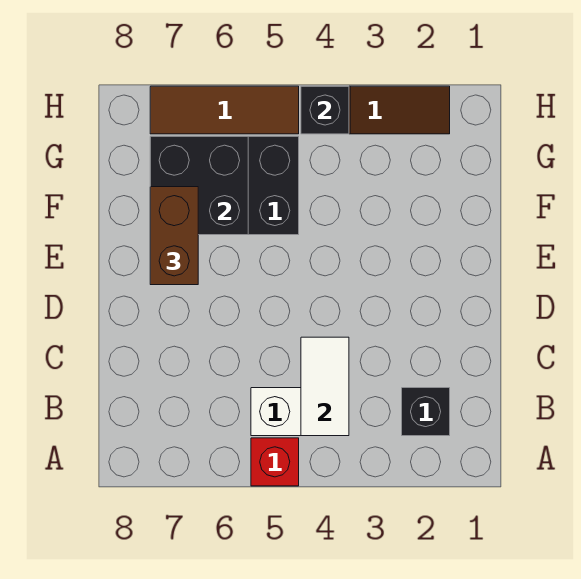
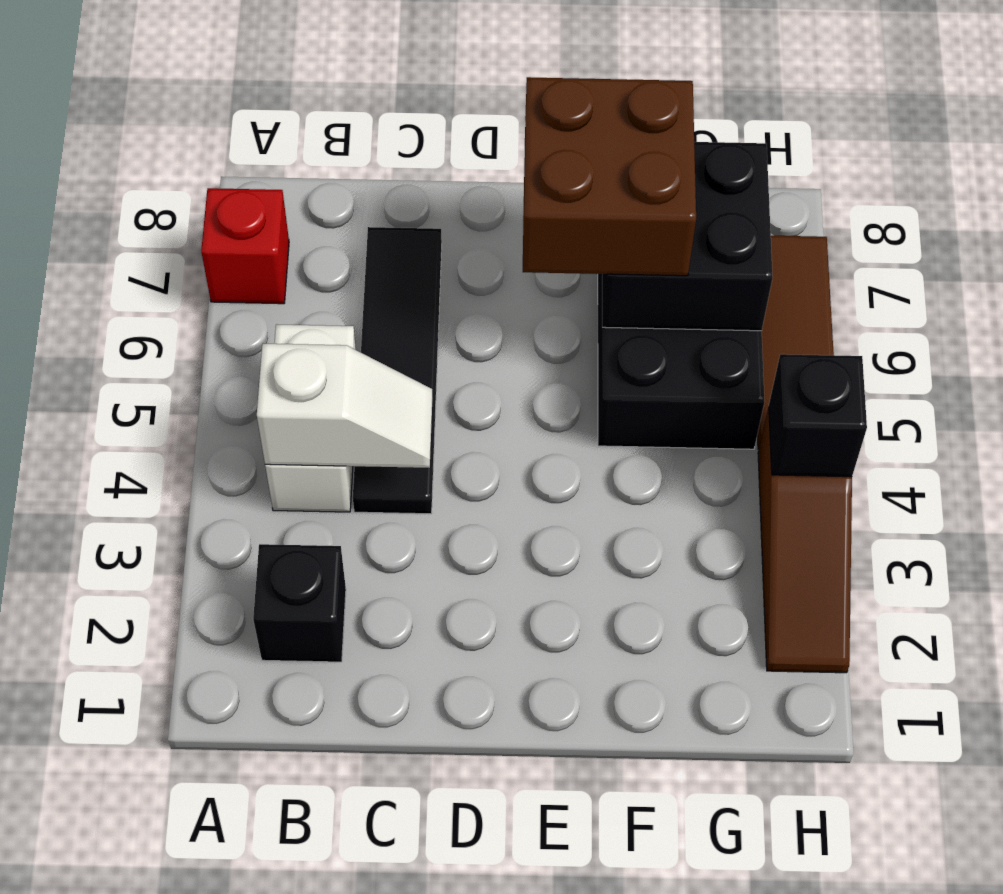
red 1x1 brick [251,438,299,486] -> red 1x1 brick moved to [201,188,289,304]
white 1x2 tile [301,337,349,436] -> white 1x2 slope [257,344,432,468]
none -> black 1x4 tile [353,227,442,514]
brown 1x2 brick [150,187,198,285] -> brown 2x2 brick [523,77,696,276]

